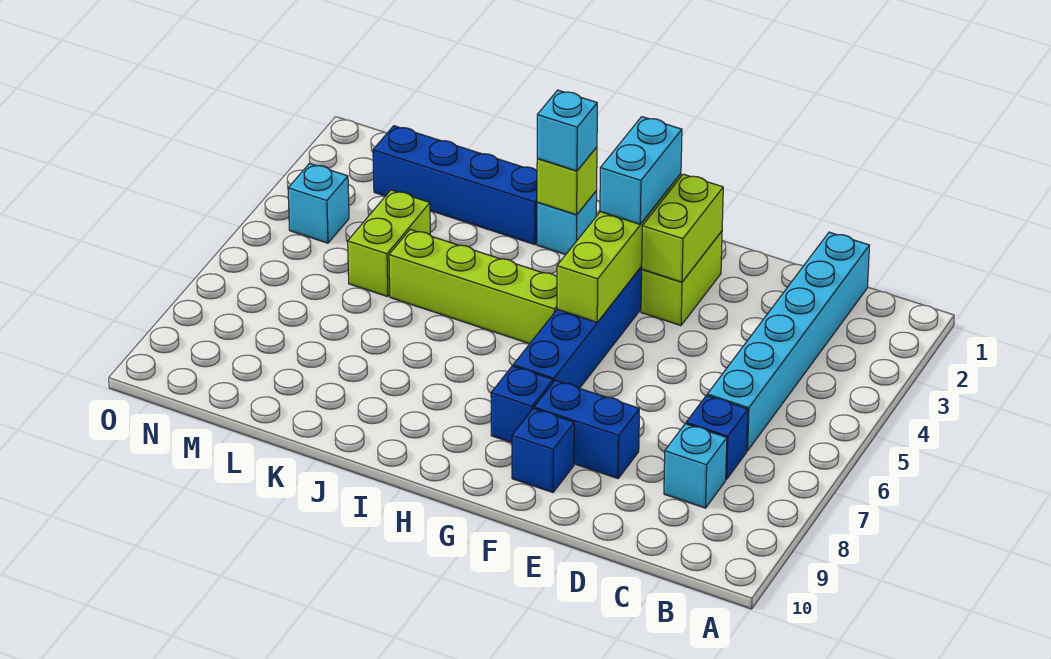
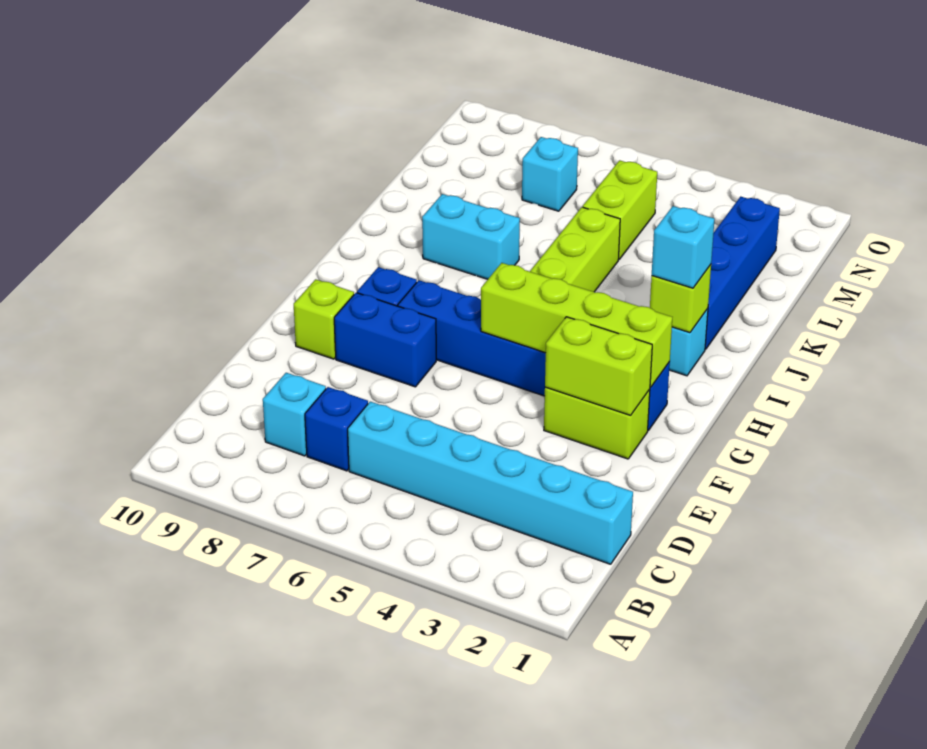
blue 1x2 brick [534,380,639,478] -> blue 1x2 brick turned to [334,293,436,387]
blue 1x1 brick [512,408,574,492] -> lime 1x1 brick [294,279,354,359]
cyan 1x2 brick [600,117,682,224] -> cyan 1x2 brick moved to [422,194,520,279]
lime 1x2 brick [348,190,430,297] -> lime 1x2 brick turned to [583,160,657,260]
cyan 1x1 brick [288,164,349,243] -> cyan 1x1 brick moved to [522,137,578,211]

